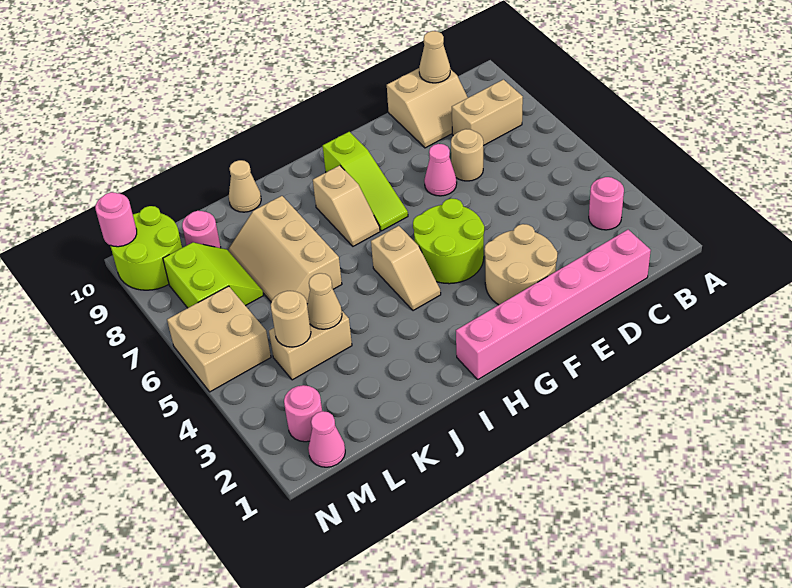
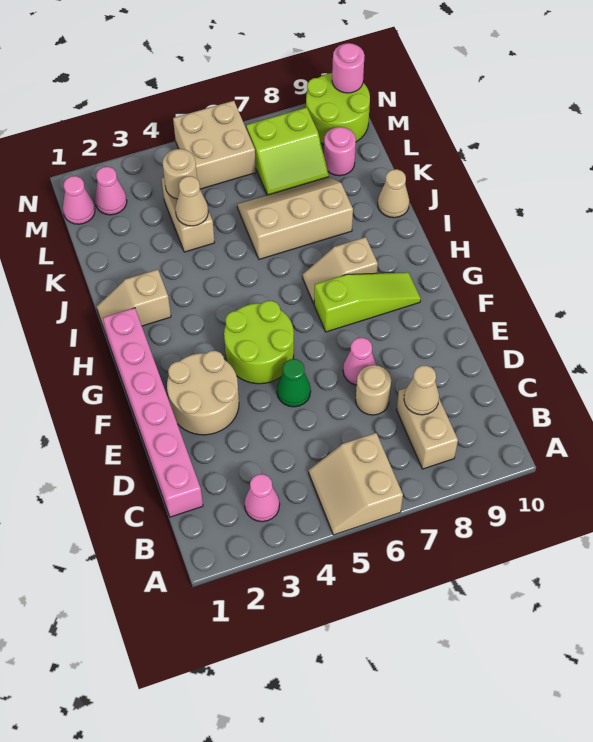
pink 1x1 round brick [589,177,624,230] -> pink 1x1 cone [244,474,280,522]
tan 2x2 slope [387,68,468,148] -> tan 2x2 slope moved to [309,433,403,535]
tan 1x1 cone [419,31,450,83] -> tan 1x1 cone moved to [404,365,439,415]
none -> green 1x1 cone [277,359,311,407]
lime 1x3 slope [323,132,408,231] -> lime 1x3 slope turned to [314,272,421,332]
tan 1x2 slope [371,226,441,311] -> tan 1x2 slope moved to [97,269,171,334]
pink 1x1 round brick [284,385,322,442] -> pink 1x1 cone [95,167,127,215]

